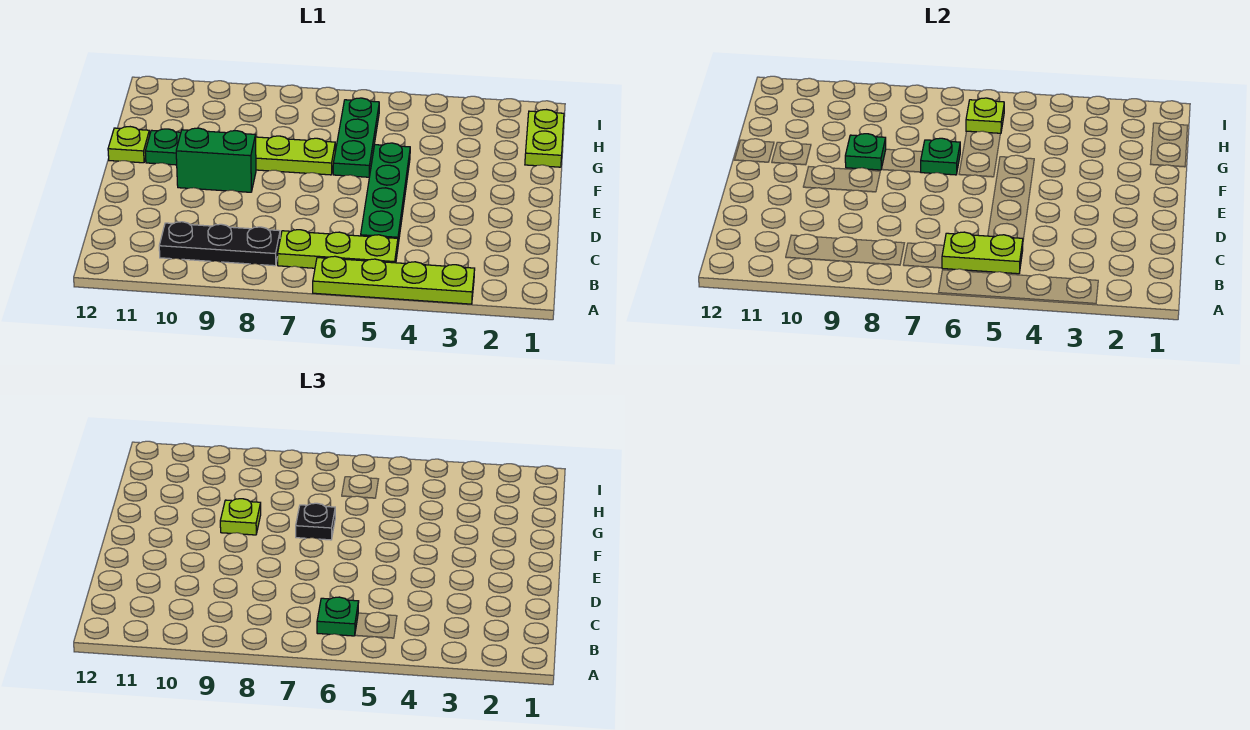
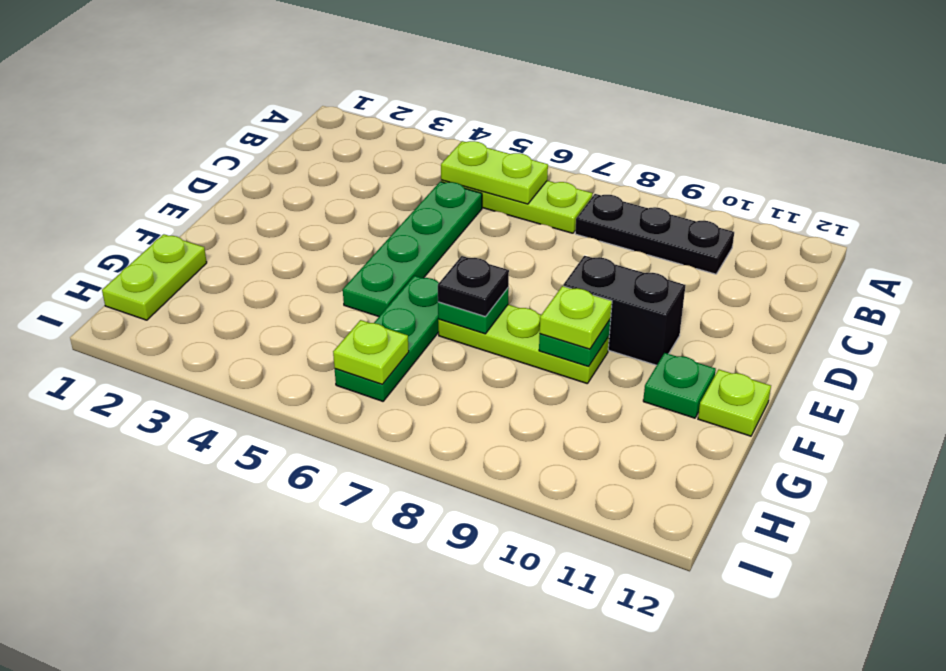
lime 1x4 plate [313,256,475,304] -> none
green 1x1 plate [317,597,359,636] -> none
green 1x2 brick [176,128,256,192] -> black 1x2 brick [563,256,685,365]

